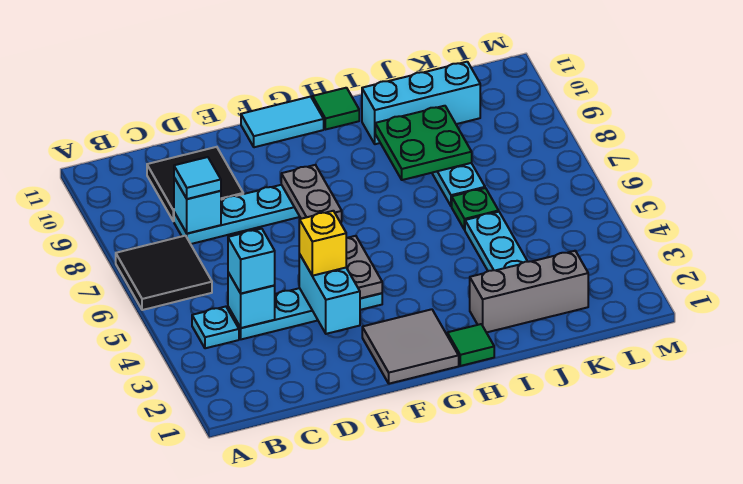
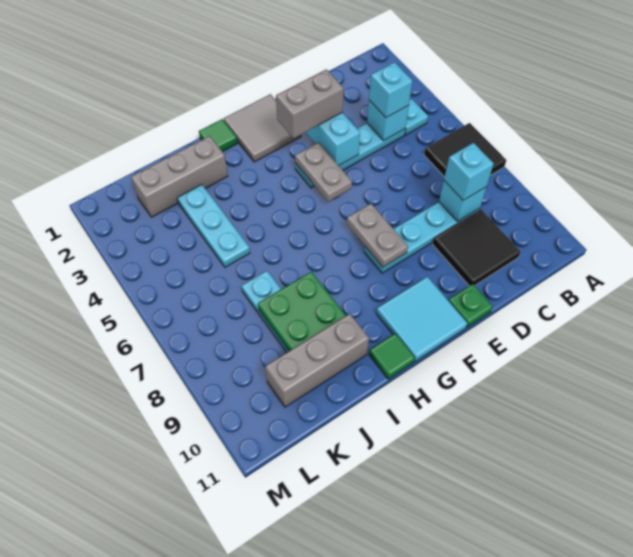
cyan 1x1 tile [174,157,221,199] -> cyan 1x1 brick [444,143,494,200]
none -> grey 1x2 brick [276,69,344,139]
yellow 1x1 brick [299,211,346,276] -> none
cyan 1x2 tile [241,97,324,147] -> cyan 2x2 tile [376,277,467,362]
cyan 1x3 brick [362,62,480,144] -> grey 1x3 brick [265,314,369,407]
green 1x1 plate [452,188,499,230] -> green 1x1 plate moved to [449,284,493,328]

